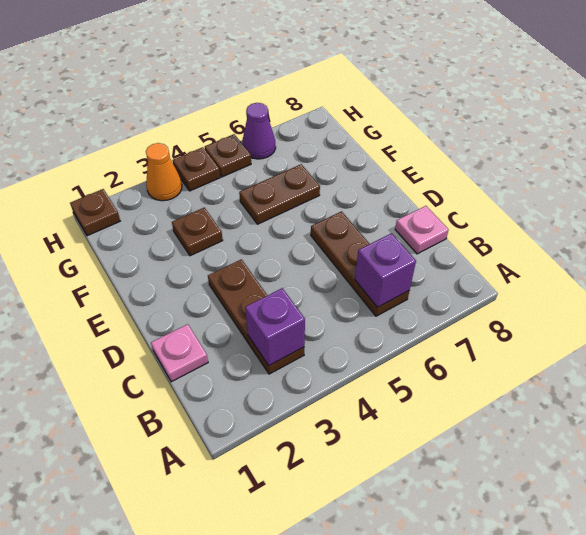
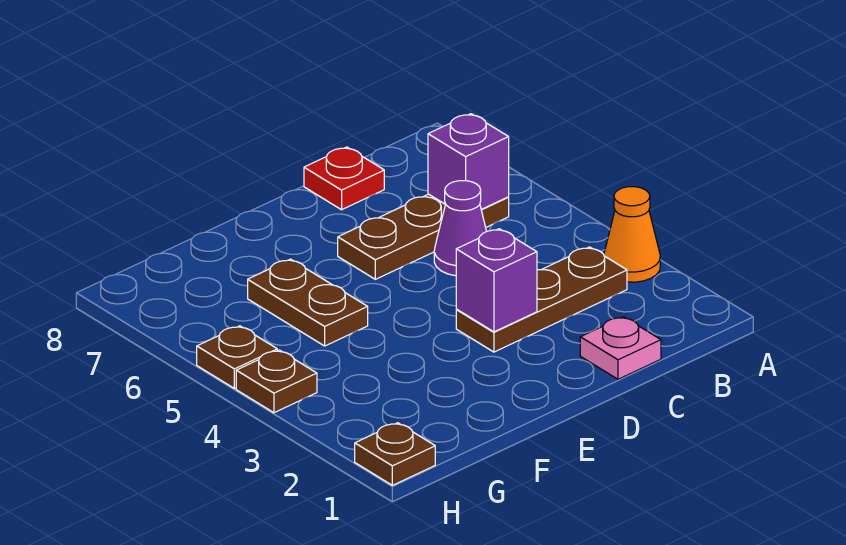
purple 1x1 brick [245,288,305,366] -> purple 1x1 brick moved to [456,229,537,332]
pink 1x1 plate [395,206,448,254] -> red 1x1 plate [304,147,384,210]
brown 1x1 plate [172,208,223,256] -> none
orange 1x1 cone [146,143,182,201] -> orange 1x1 cone moved to [604,187,660,282]
purple 1x1 cone [242,103,276,159] -> purple 1x1 cone moved to [434,181,487,276]

